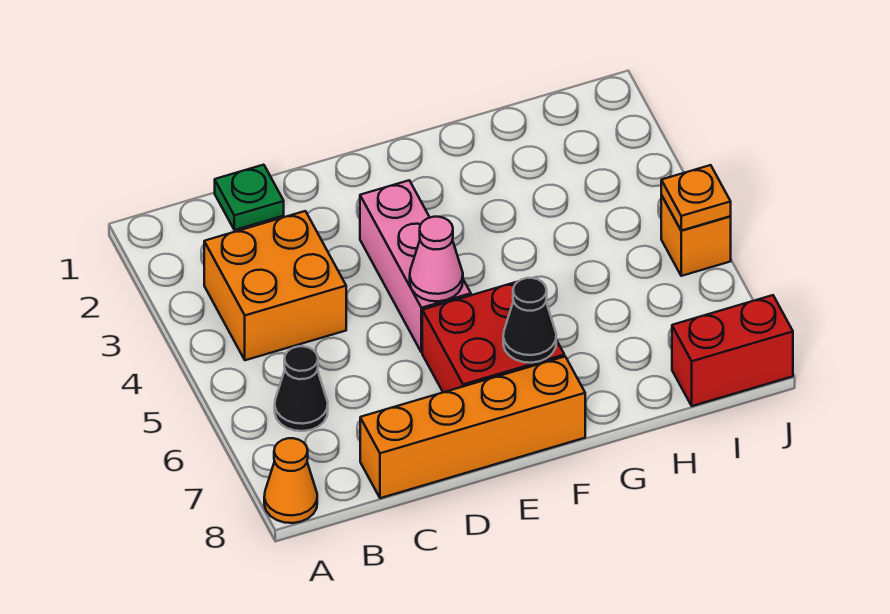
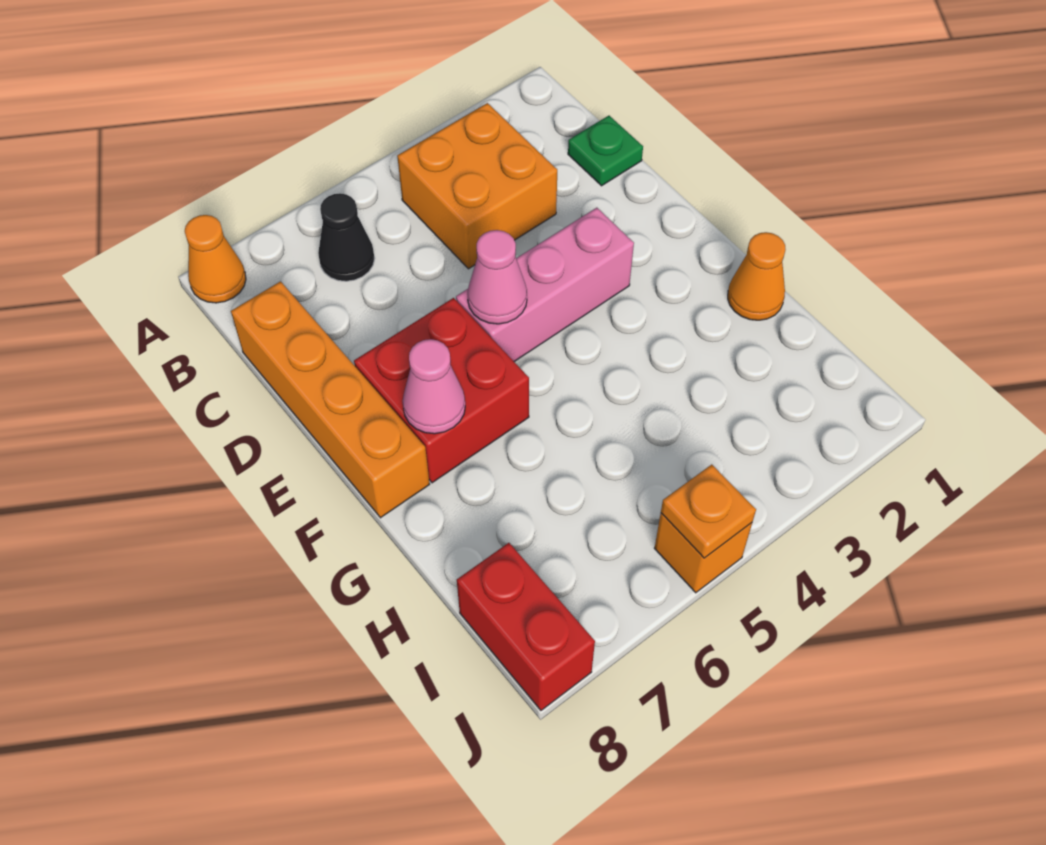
black 1x1 cone [503,278,556,363] -> pink 1x1 cone [402,339,465,434]
none -> orange 1x1 cone [728,232,786,320]

